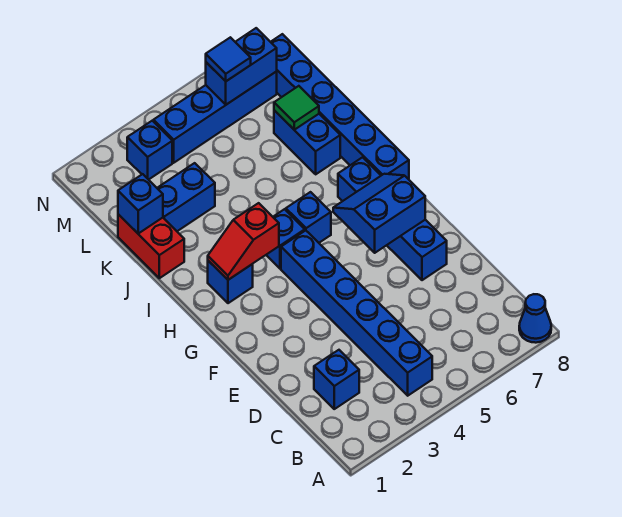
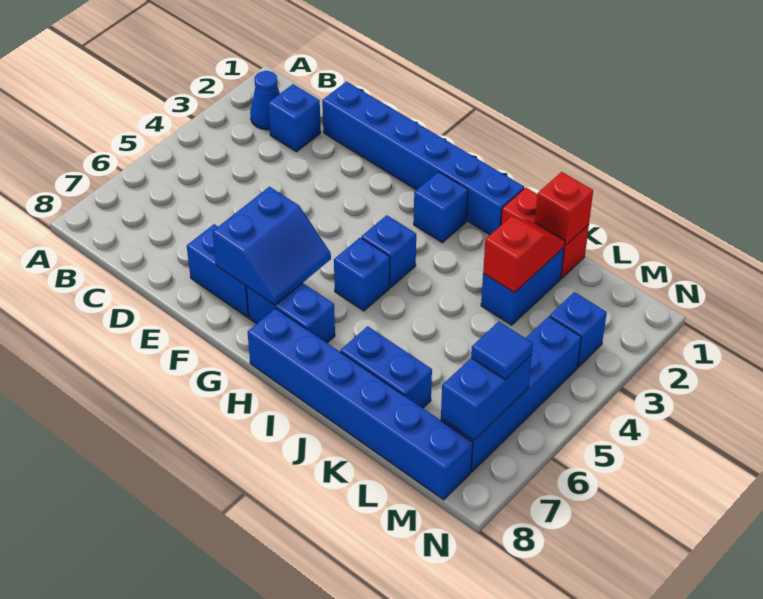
blue 1x1 cone [519,294,551,343] -> blue 1x1 cone moved to [250,71,280,130]
blue 1x6 brick [281,230,432,396] -> blue 1x6 brick moved to [322,82,524,235]
red 1x2 slope [208,203,279,280] -> red 1x2 slope moved to [483,216,565,293]
blue 1x1 brick [118,174,163,233] -> red 1x1 brick [535,172,593,246]
green 1x1 tile [274,86,319,130] -> none

